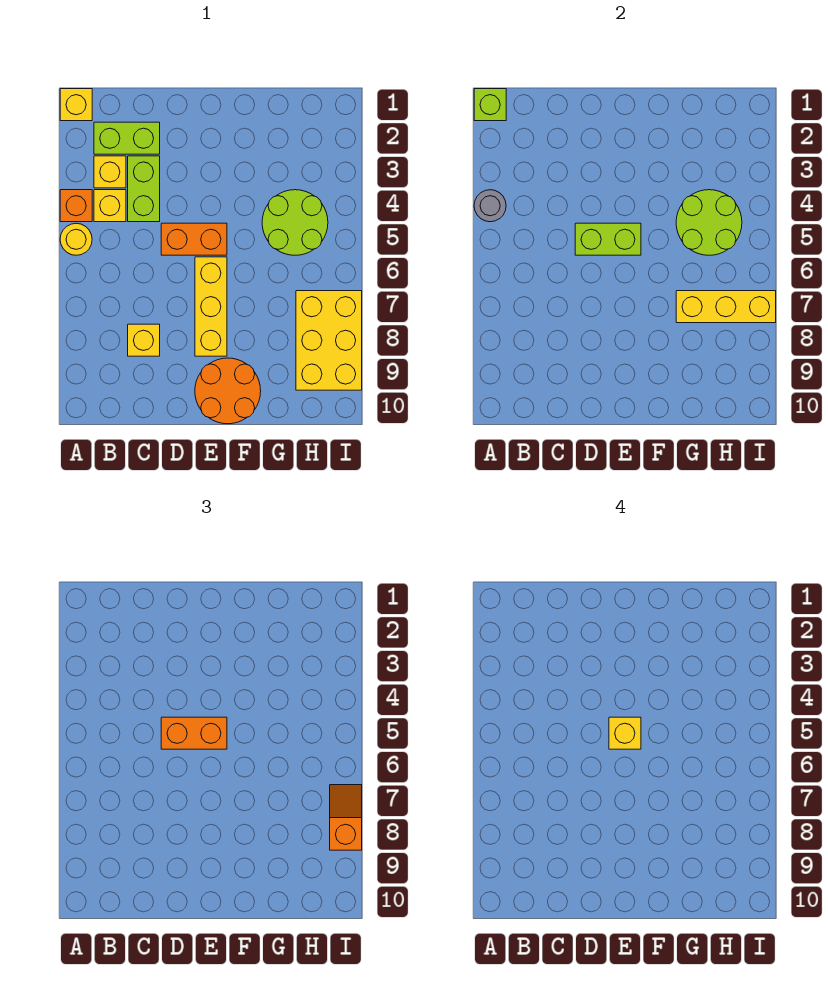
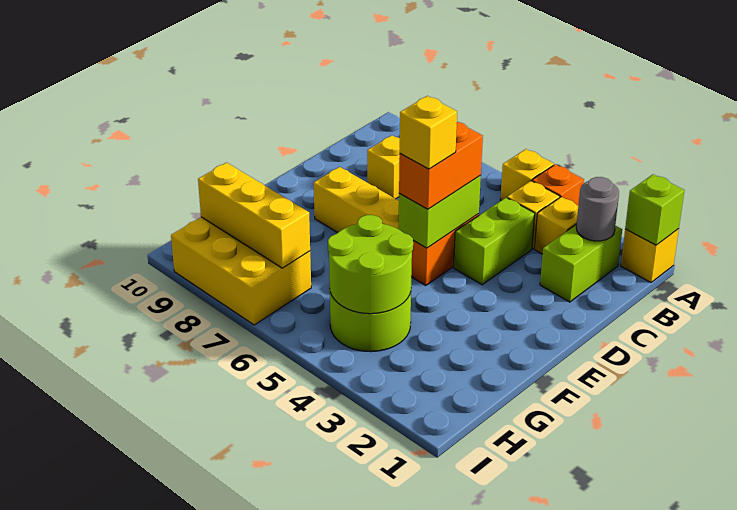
grey 1x1 round brick [474,190,506,222] -> grey 1x1 round brick moved to [576,177,619,241]
yellow 1x1 round brick [60,223,92,255] -> yellow 1x1 brick [500,149,554,200]
lime 1x2 brick [128,156,160,222] -> lime 1x2 brick turned to [454,198,535,285]
orange 2x2 round brick [195,358,261,424] -> none
yellow 1x3 brick [676,291,776,323] -> yellow 1x3 brick turned to [198,163,310,268]
orange 1x2 slope [330,785,362,850] -> none

